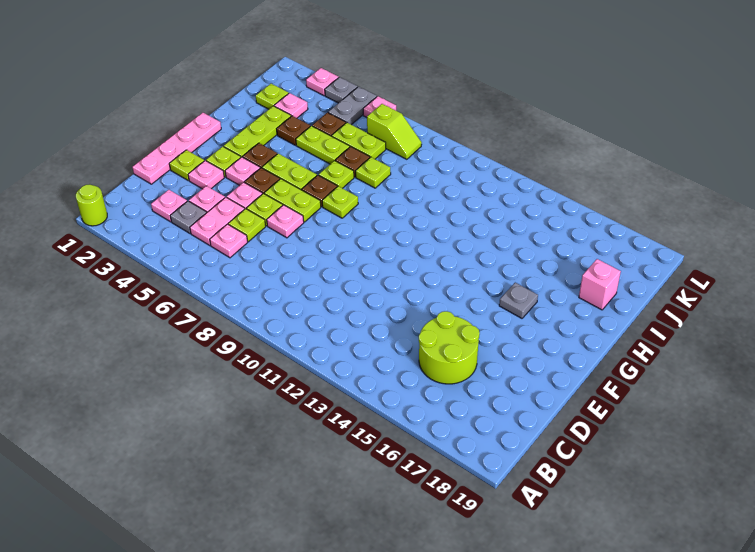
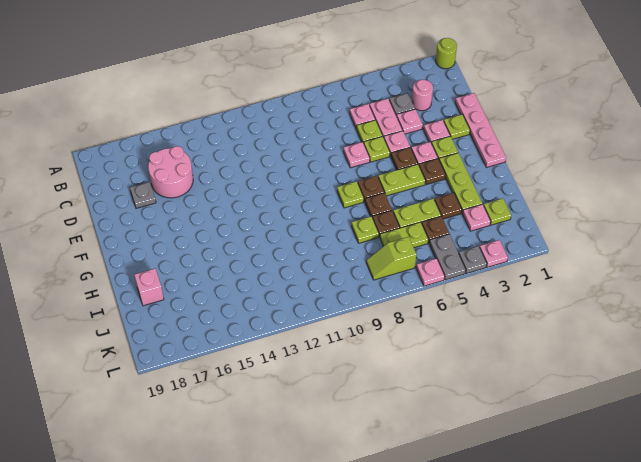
pink 1x1 plate [151,190,187,222] -> pink 1x1 round brick [412,80,433,111]
lime 2x2 round brick [419,311,480,384] -> pink 2x2 round brick [148,146,193,198]
lime 1x2 plate [264,179,321,222] -> none
grey 1x1 plate [499,283,538,318] -> grey 1x1 plate moved to [130,182,156,208]
lime 1x1 plate [319,161,354,188] -> brown 1x1 plate [365,193,392,218]

